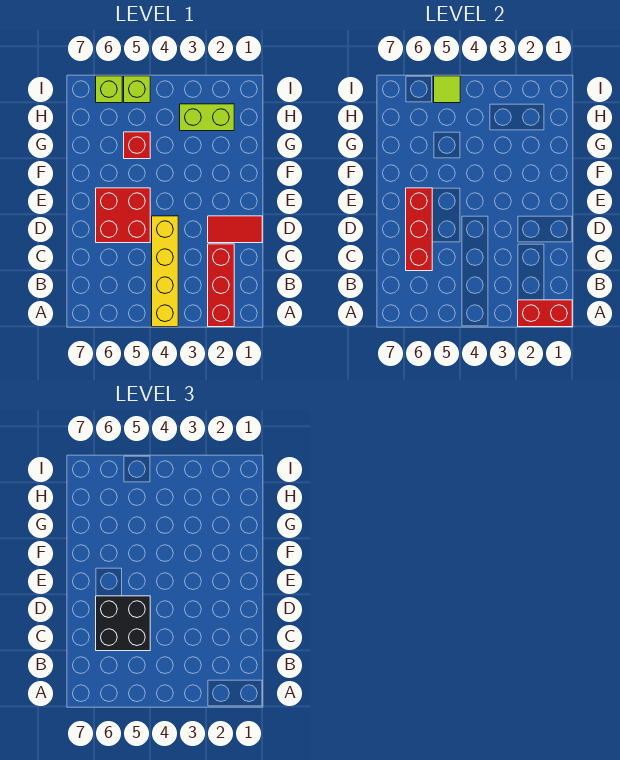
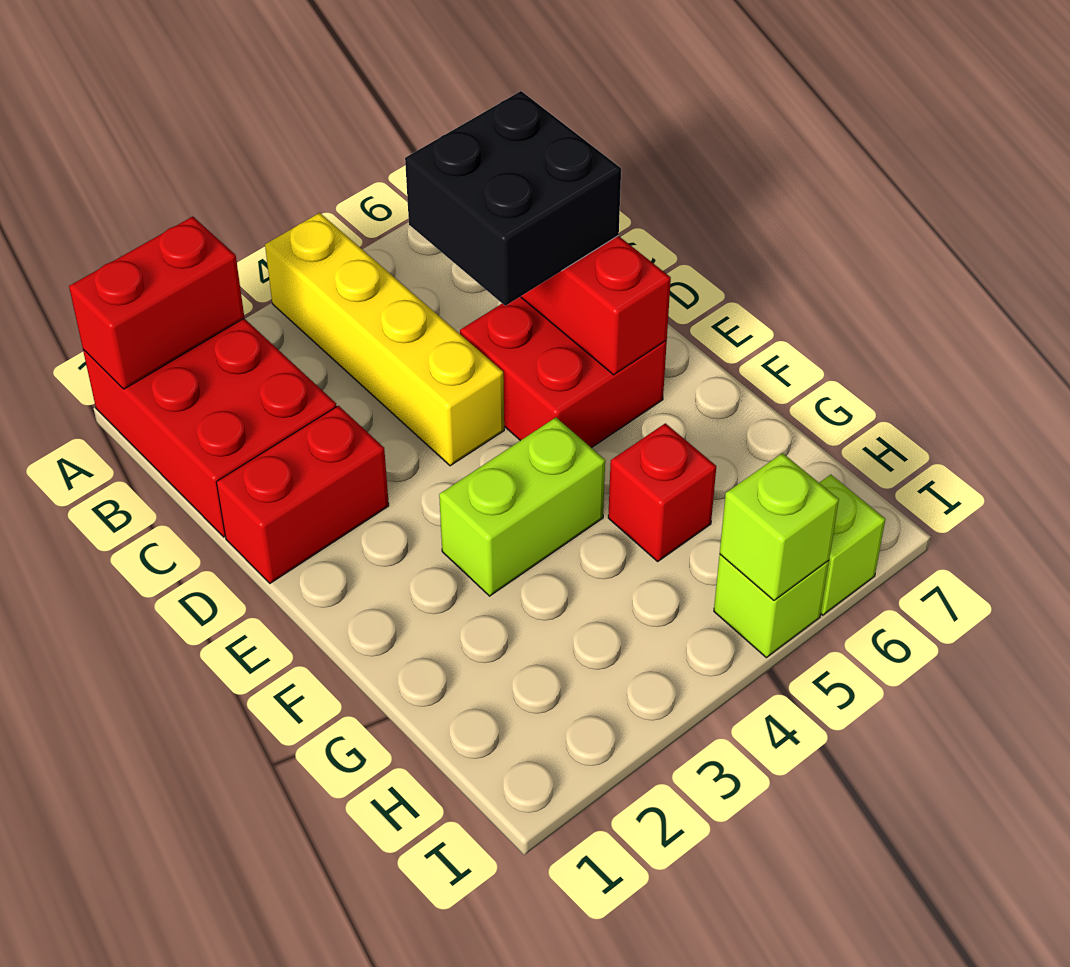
red 1x3 brick [208,244,234,327] -> red 2x3 brick [83,319,337,537]
red 1x2 tile [208,216,262,243] -> red 1x2 brick [216,406,389,583]
lime 1x2 brick [180,104,234,131] -> lime 1x2 brick moved to [439,418,605,596]
lime 1x1 tile [434,76,460,103] -> lime 1x1 brick [720,453,839,600]

